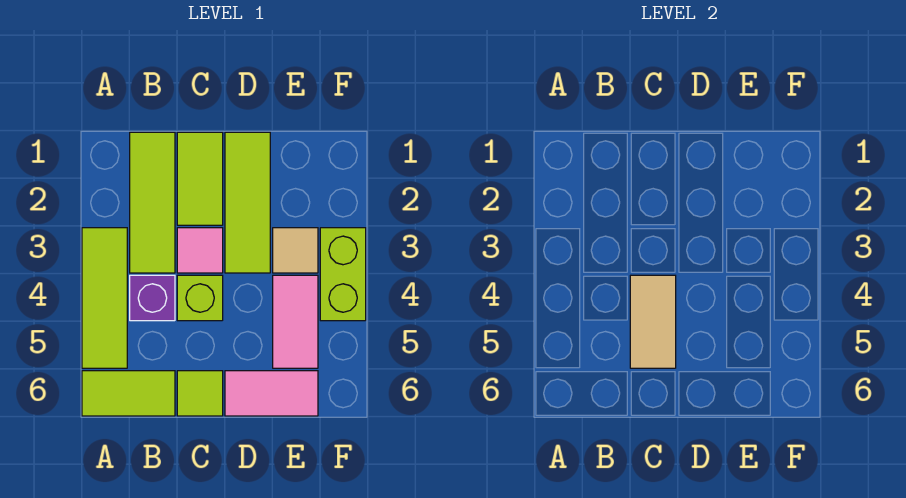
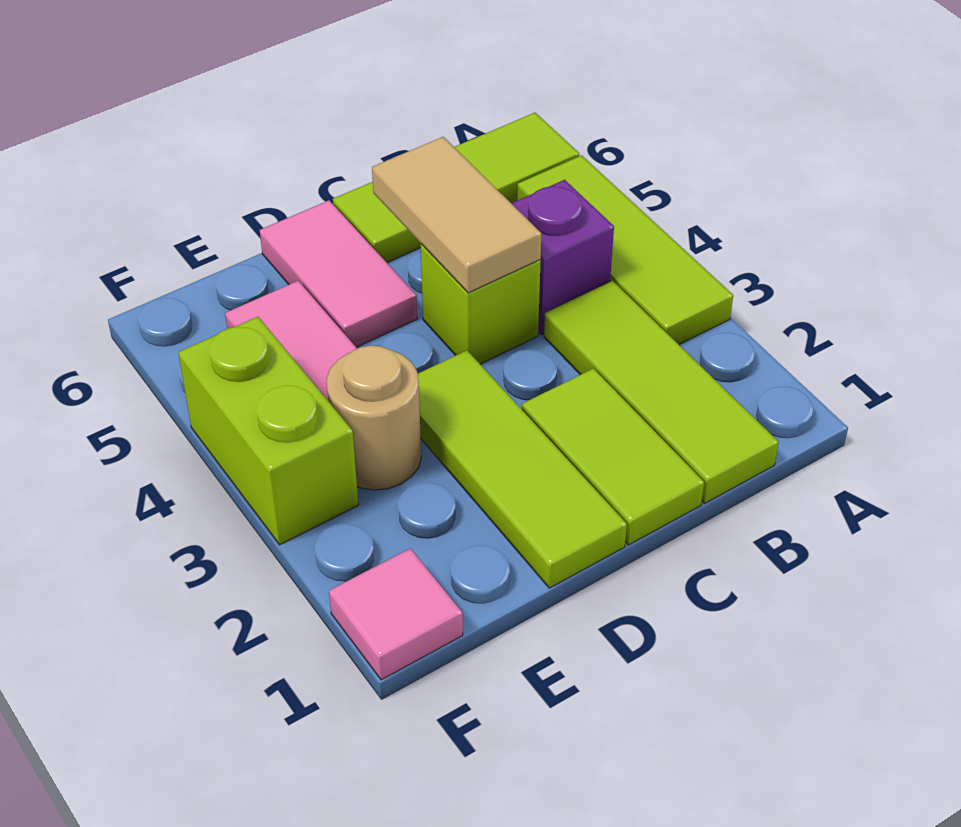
pink 1x1 tile [177,228,223,273] -> pink 1x1 tile moved to [329,548,463,680]
pink 1x2 tile [225,371,318,416] -> pink 1x2 tile turned to [260,200,417,347]
tan 1x1 tile [273,228,318,273] -> tan 1x1 round brick [326,346,421,490]

